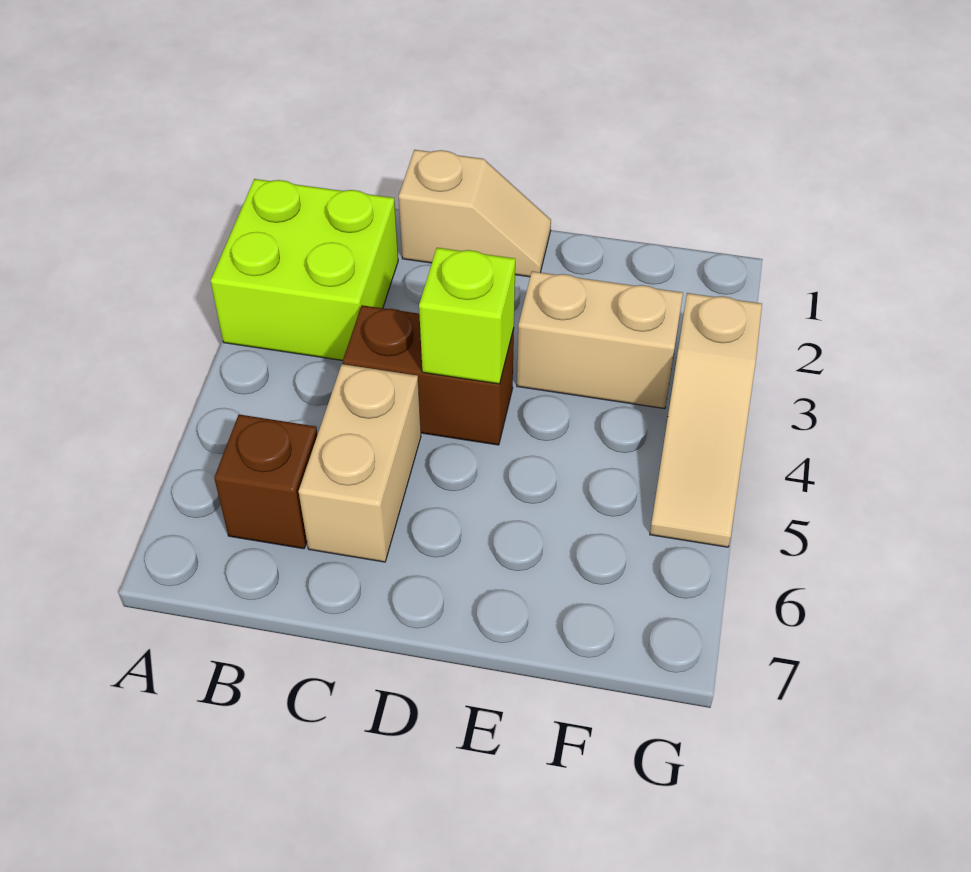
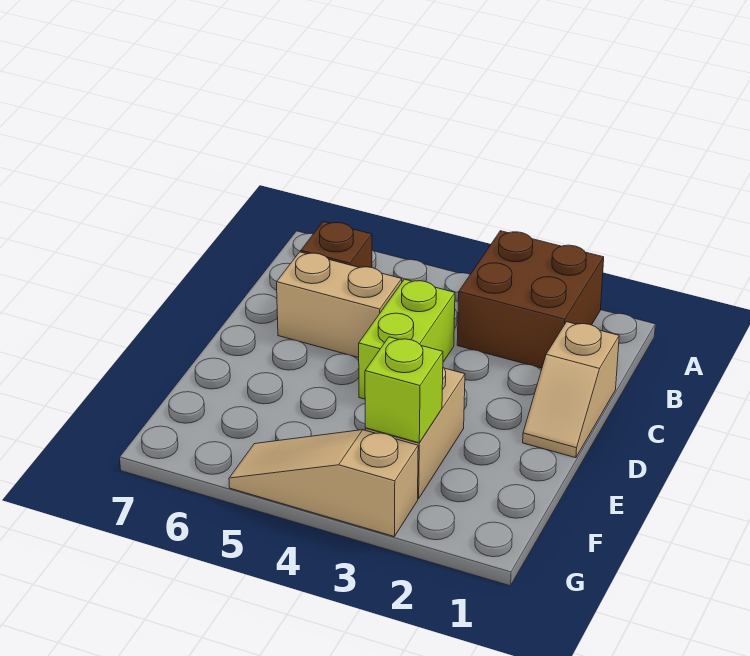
lime 2x2 brick [211,179,398,360] -> brown 2x2 brick [457,231,604,368]
brown 1x2 brick [343,305,514,445] -> lime 1x2 brick [359,279,455,399]
lime 1x1 brick [419,248,515,384] -> lime 1x1 brick moved to [365,337,443,443]

